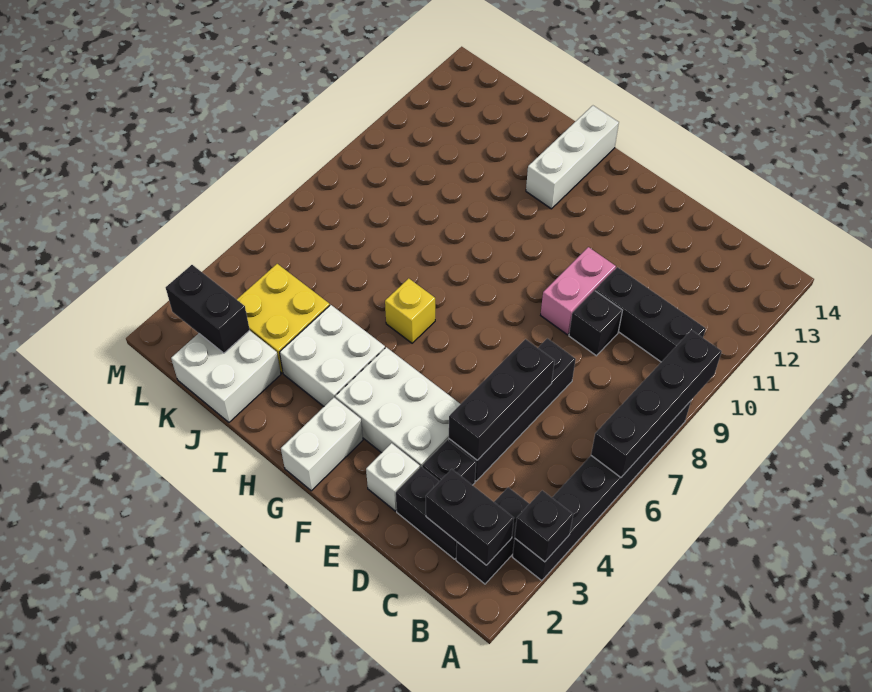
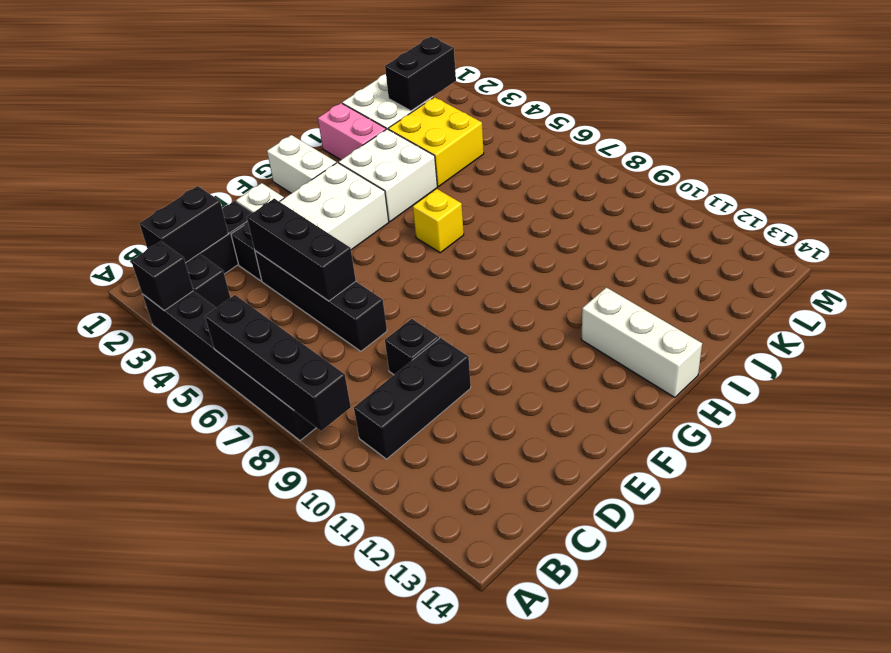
pink 1x2 brick [541,247,616,335] -> pink 1x2 brick moved to [318,103,386,160]

